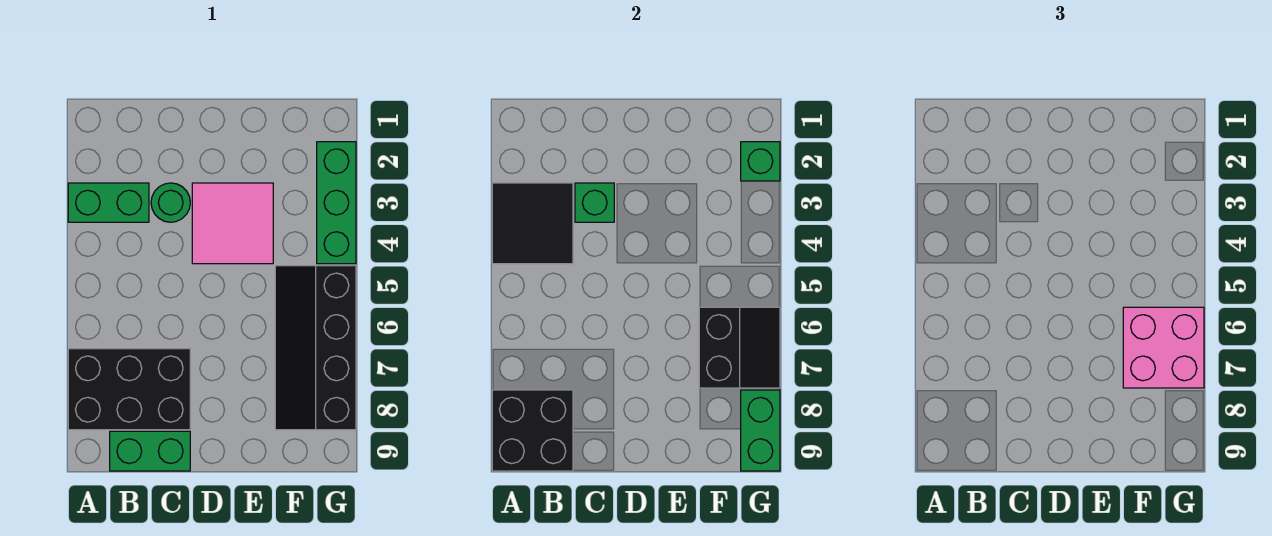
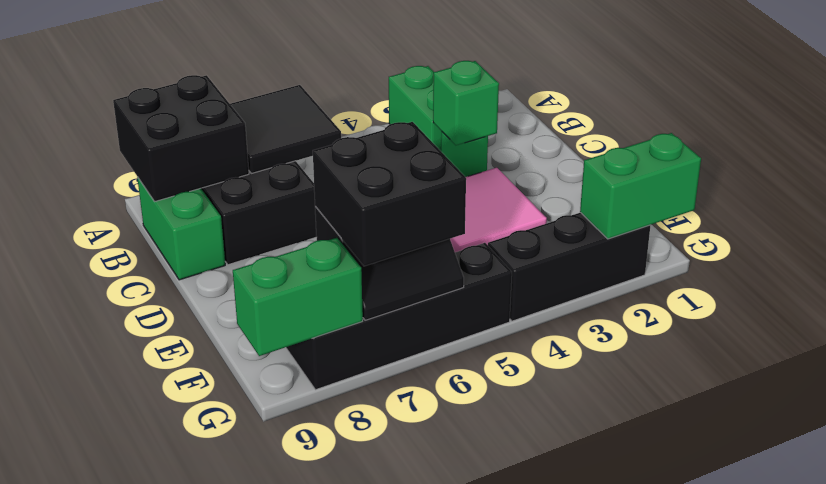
black 2x2 tile [492,183,573,264] -> black 2x2 tile moved to [230,85,341,173]
pink 2x2 brick [1123,307,1204,388] -> black 2x2 brick [313,122,466,266]
green 1x3 brick [317,142,356,264] -> black 1x3 brick [488,212,650,321]
green 1x1 brick [741,142,780,181] -> green 1x2 brick [580,133,701,239]

